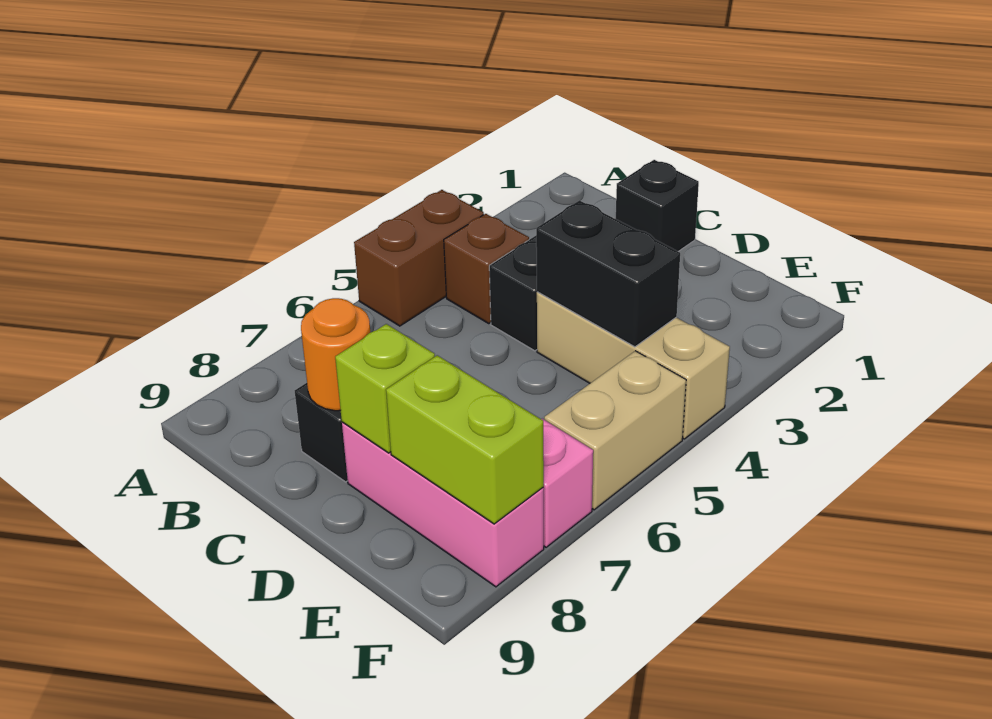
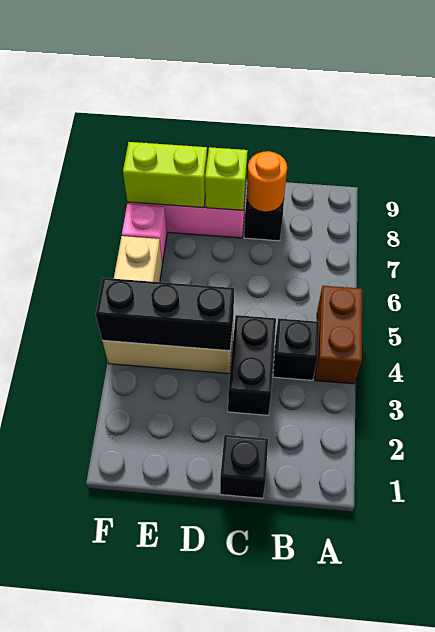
brown 1x1 brick [444,214,529,323] -> black 1x1 brick [273,318,319,380]
black 1x2 brick [536,201,680,347] -> black 1x3 brick [96,278,234,351]

